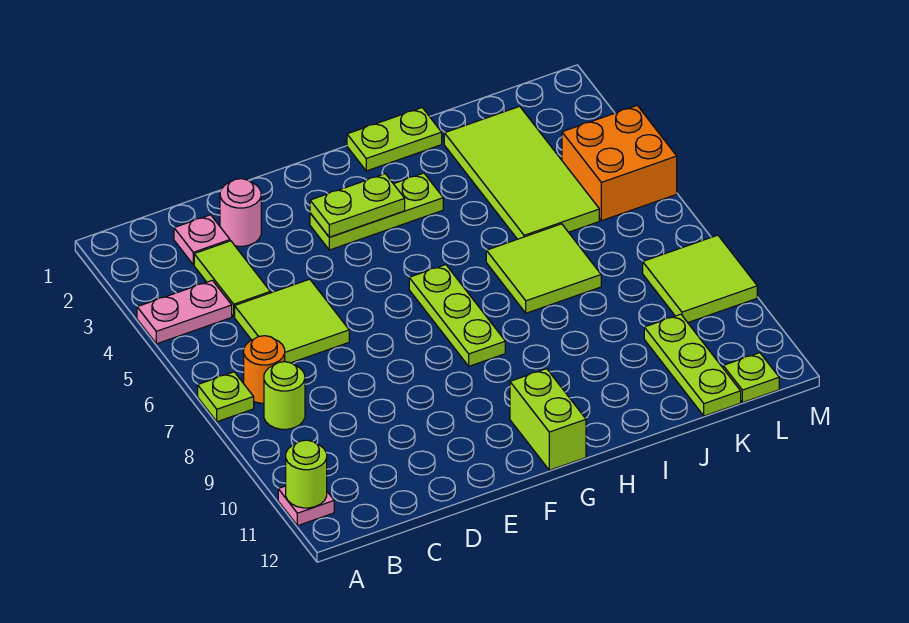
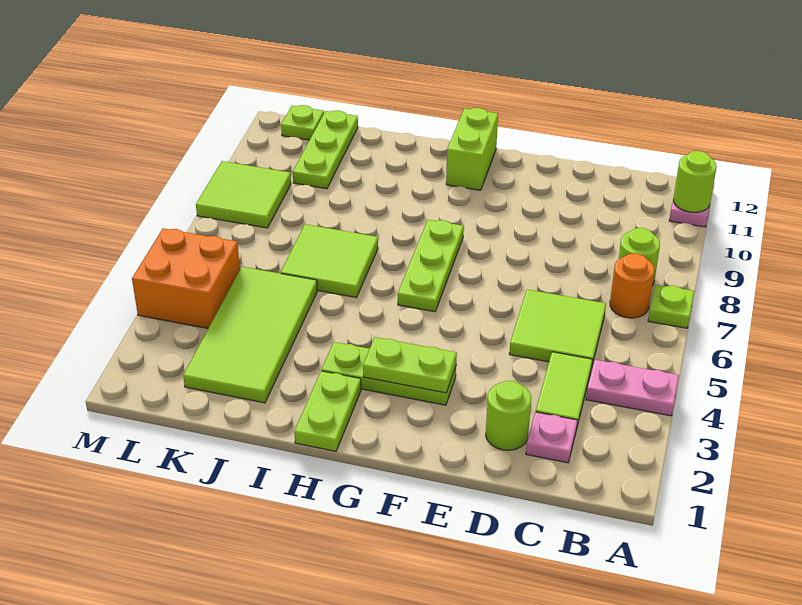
pink 1x1 round brick [220,179,261,246] -> lime 1x1 round brick [486,381,531,450]
lime 1x2 plate [347,108,442,171] -> lime 1x2 plate turned to [294,371,361,451]

